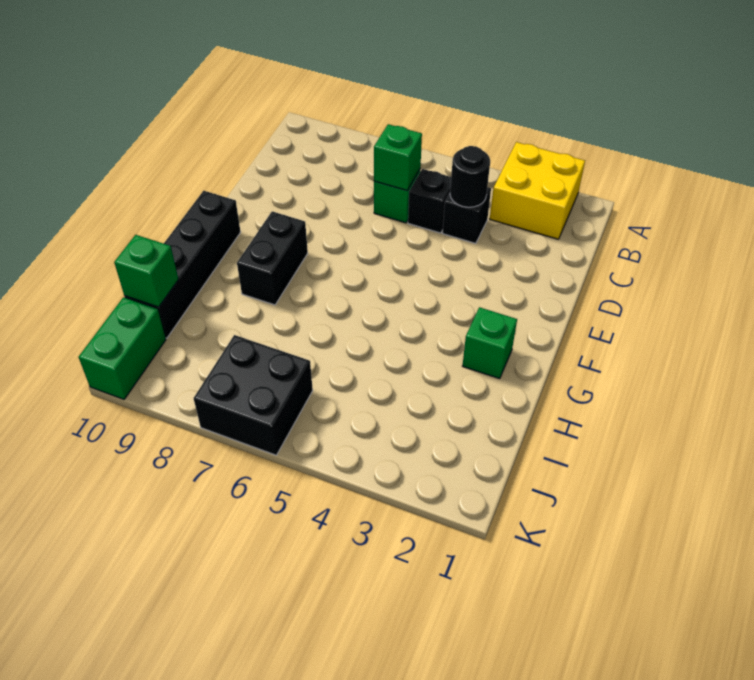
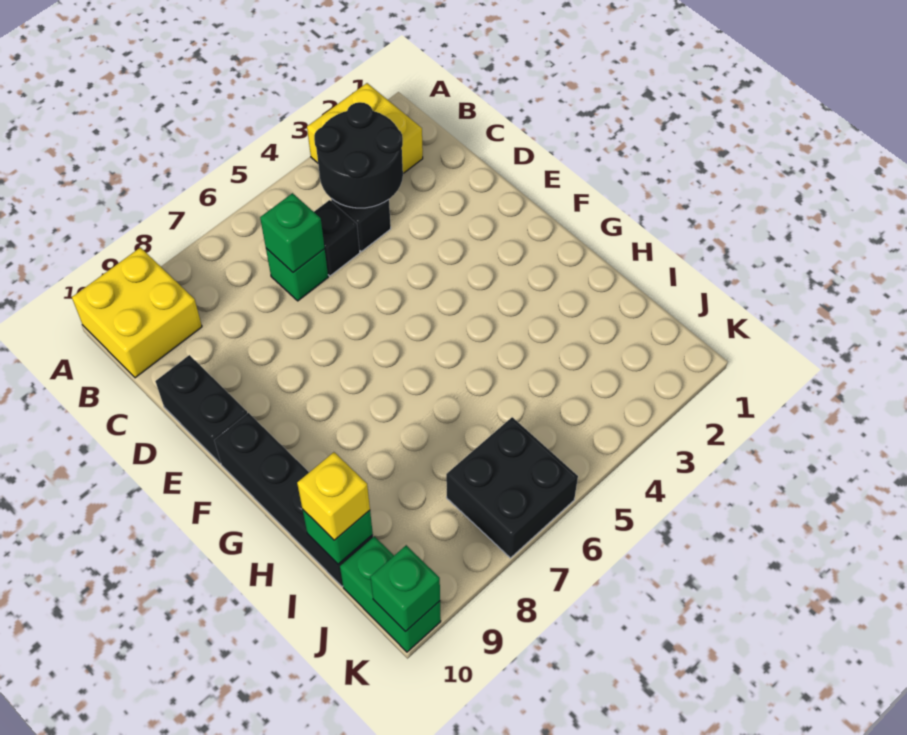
none -> yellow 2x2 brick [72,247,202,378]
black 1x1 round brick [450,146,490,207] -> black 2x2 round brick [314,102,403,208]
black 1x2 brick [237,211,308,305] -> black 1x2 brick moved to [155,355,247,463]
green 1x1 brick [463,307,517,379] -> green 1x1 brick moved to [370,545,440,632]
none -> yellow 1x1 brick [297,452,370,540]

